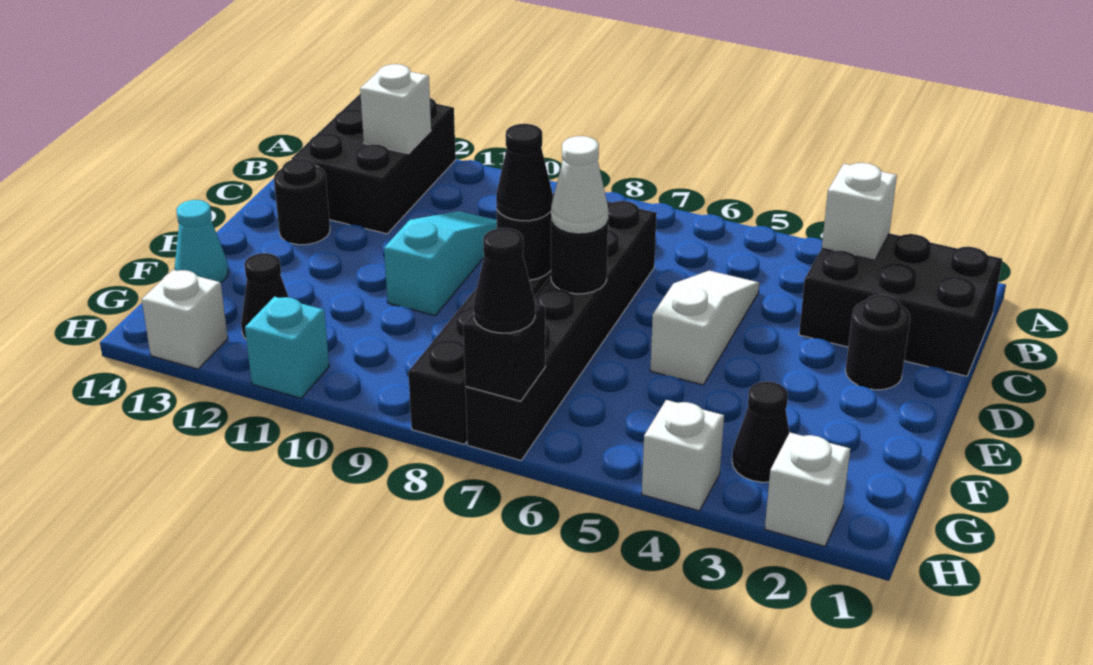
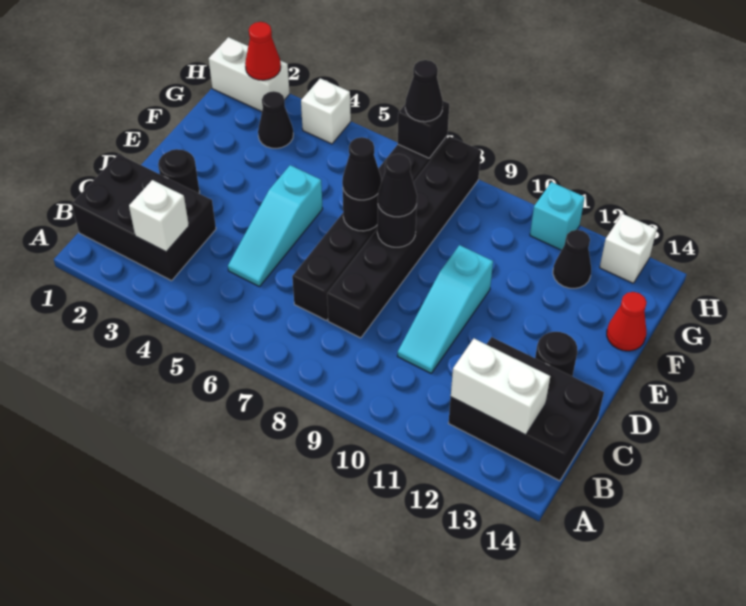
black 2x3 brick [292,94,456,234] -> black 2x3 brick turned to [449,337,604,481]
white 1x1 brick [360,64,431,154] -> white 1x2 brick [451,339,550,435]
white 1x3 slope [650,271,759,385] -> cyan 1x3 slope [228,165,323,287]
white 1x1 cone [551,136,608,234] -> black 1x1 cone [342,137,381,200]
cyan 1x1 cone [175,200,229,282] -> red 1x1 cone [607,292,647,351]
white 1x1 brick [765,433,850,546] -> white 1x2 brick [209,37,290,112]
none -> red 1x1 cone [245,22,281,80]

